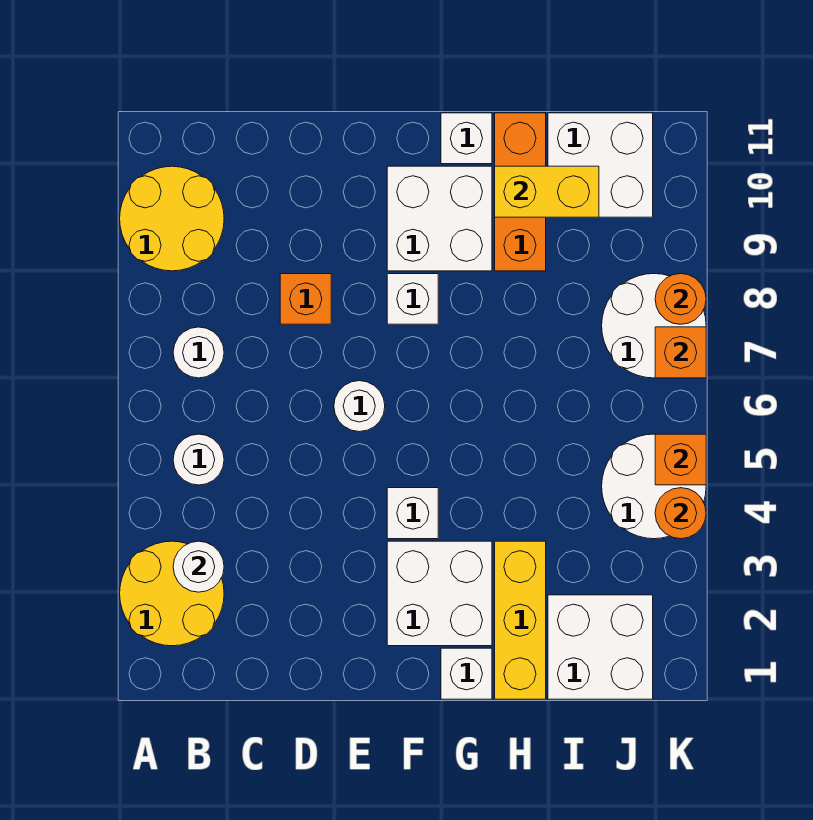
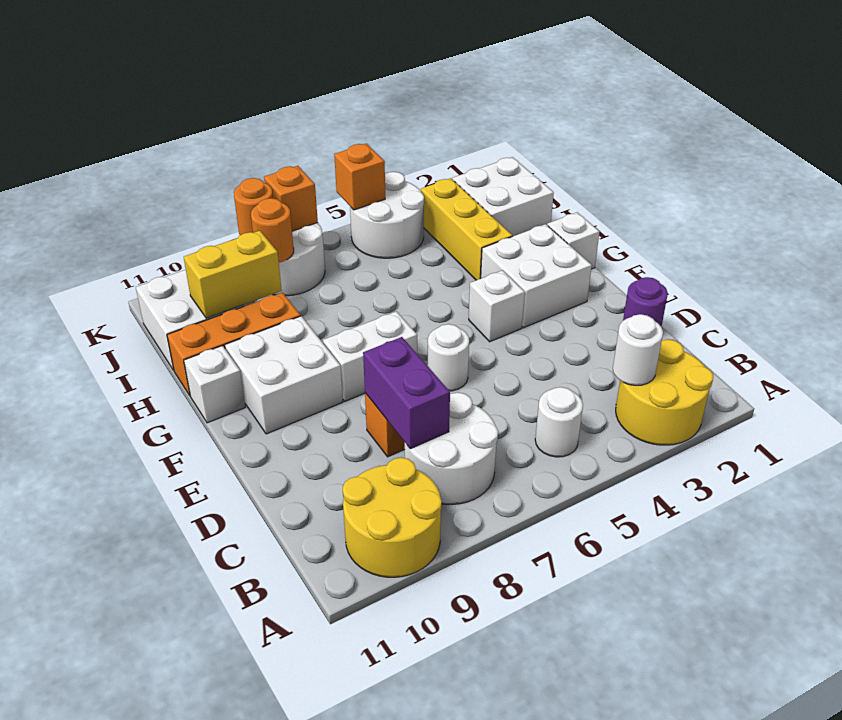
white 1x1 round brick [173,327,224,378] -> white 2x2 round brick [405,393,498,504]
none -> purple 1x2 brick [363,337,450,449]
none -> purple 1x1 round brick [623,277,668,327]
white 1x1 brick [387,274,438,324] -> white 1x2 brick [323,311,417,401]
yellow 1x3 brick [495,541,546,699] -> yellow 1x3 brick turned to [421,178,512,280]
yellow 1x2 brick [495,166,599,217] -> yellow 1x2 brick turned to [184,231,282,318]
orange 1x1 round brick [655,488,706,539] -> orange 1x1 round brick moved to [251,198,294,263]

